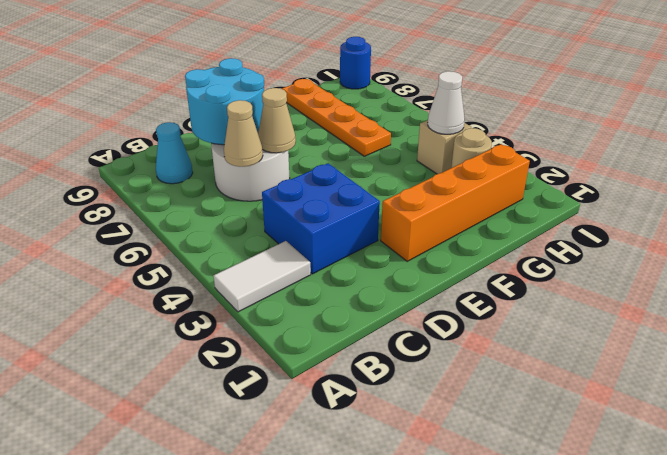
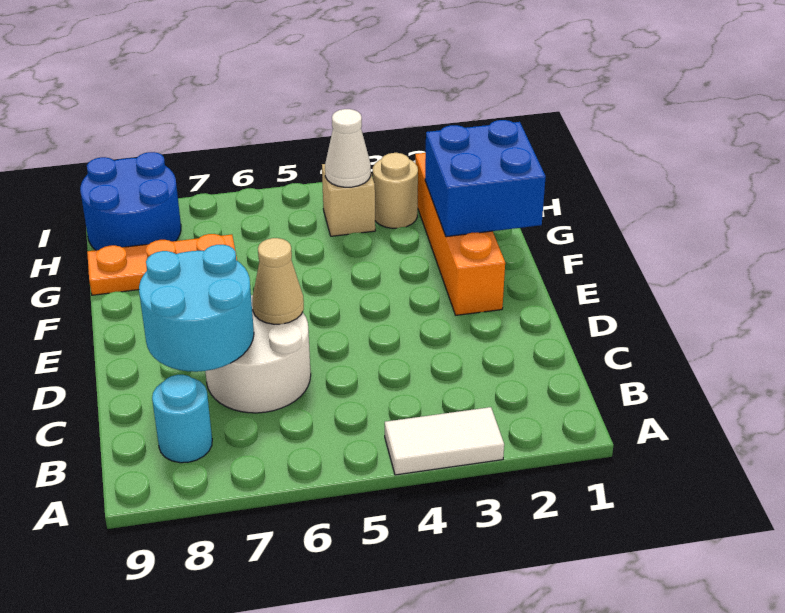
white 1x2 tile [214,241,311,312] -> white 1x2 tile turned to [385,407,504,475]
cyan 1x1 cone [156,122,193,184] -> cyan 1x1 round brick [152,375,212,463]
blue 2x2 brick [262,163,380,274] -> blue 2x2 brick moved to [425,120,546,237]
tan 1x1 cone [224,100,263,167] -> none
orange 1x4 plate [282,79,391,156] -> orange 1x3 plate [87,234,237,295]
blue 1x1 round brick [340,37,371,89] -> blue 2x2 round brick [80,152,181,250]

